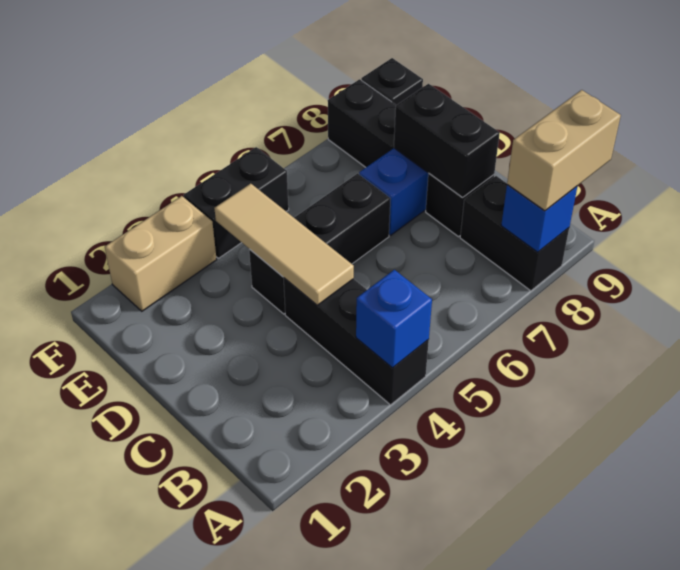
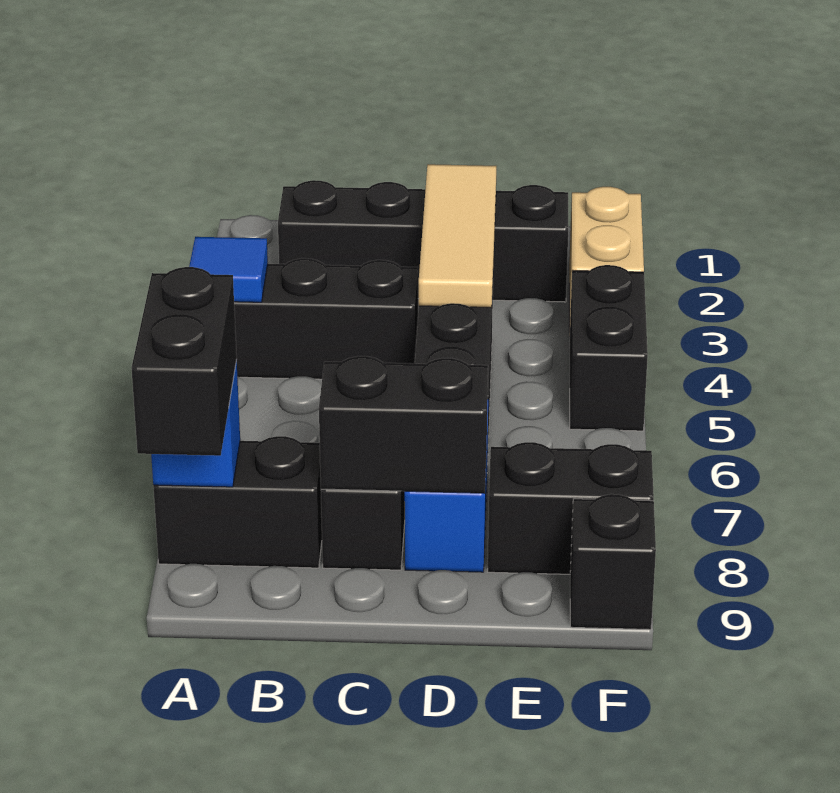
blue 1x1 brick [356,270,432,368] -> blue 1x1 tile [189,237,268,302]
tan 1x2 brick [507,90,621,211] -> black 1x2 brick [131,267,237,456]
none -> black 1x4 brick [278,180,568,302]
tan 1x3 tile [214,184,354,305] -> tan 1x3 tile turned to [419,164,496,308]

